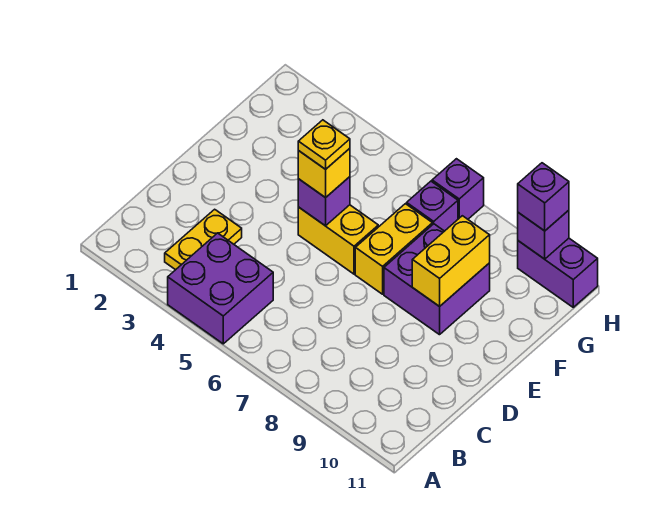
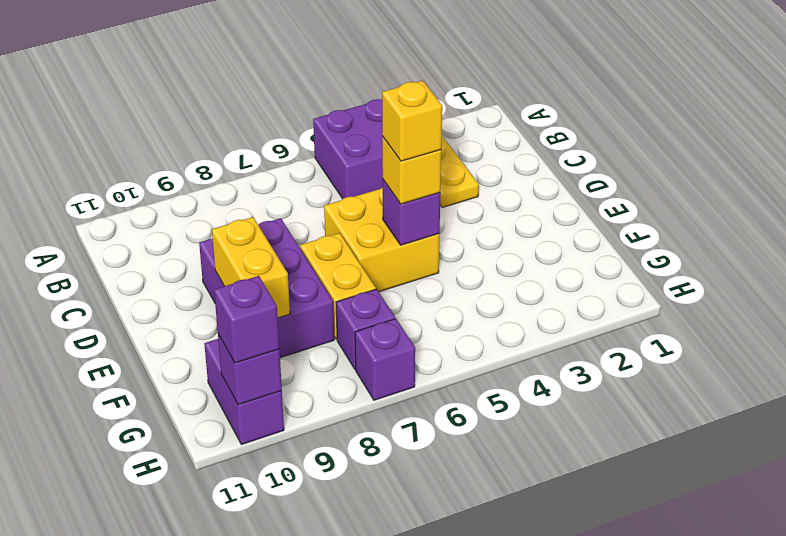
yellow 1x2 brick [298,205,378,274] -> yellow 2x2 brick [324,187,439,292]
yellow 1x1 plate [298,120,350,169] -> yellow 1x1 brick [382,80,442,161]
purple 2x2 brick [384,224,490,335] -> purple 2x3 brick [199,218,334,358]
purple 1x2 brick [518,238,598,307] -> purple 1x2 brick turned to [204,339,284,445]

